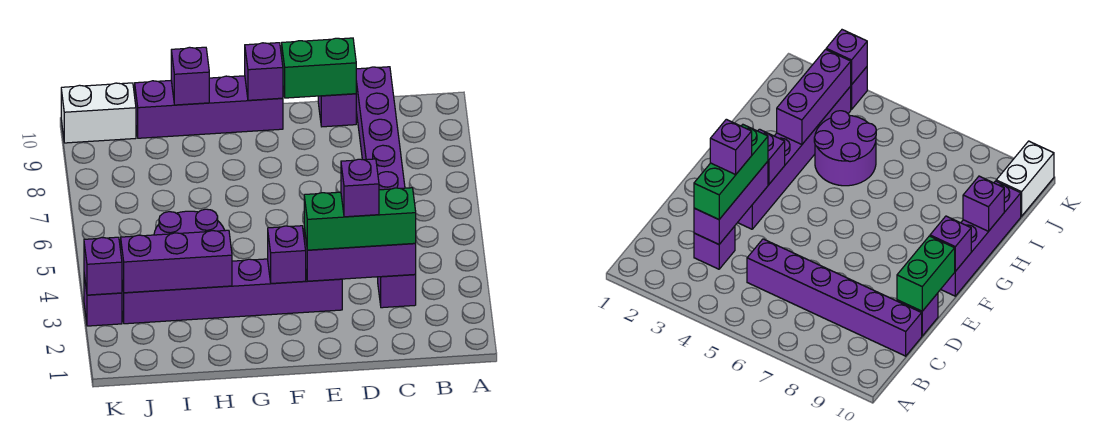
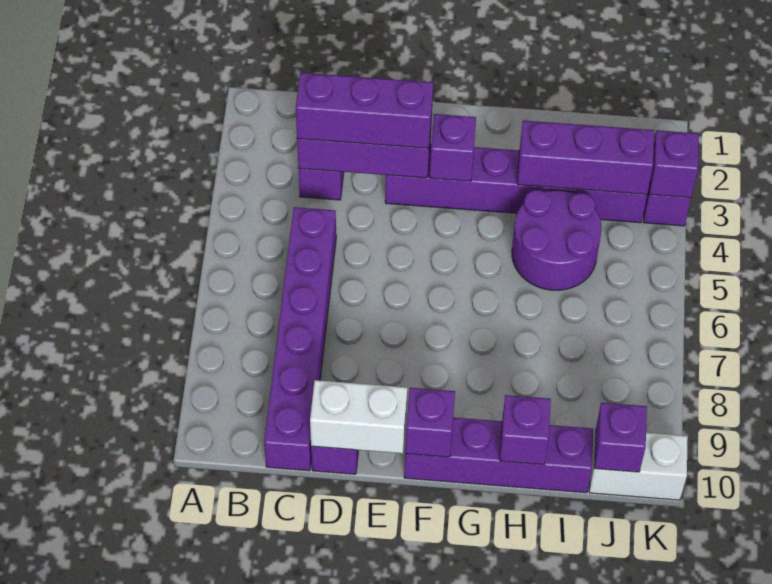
green 1x3 brick [304,188,416,250] -> purple 1x3 brick [296,73,433,148]
purple 1x1 brick [341,159,379,217] -> purple 1x1 brick moved to [594,403,647,472]
green 1x2 brick [282,38,356,98] -> white 1x2 brick [310,380,407,453]

